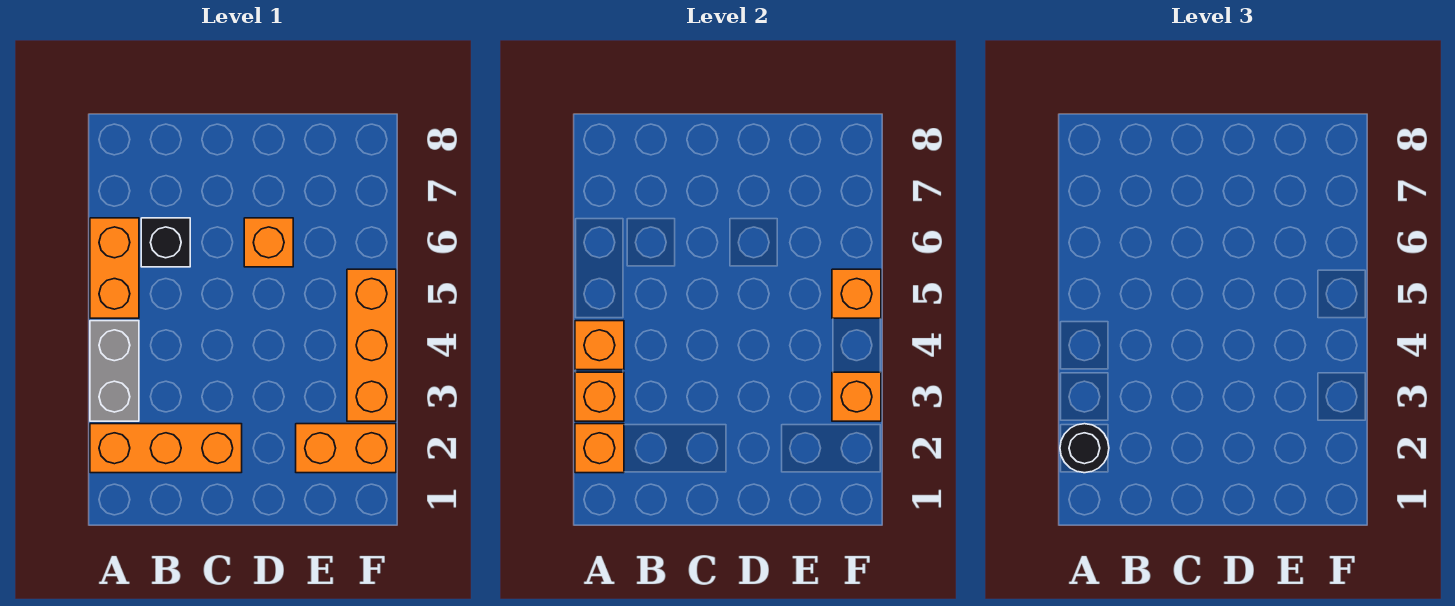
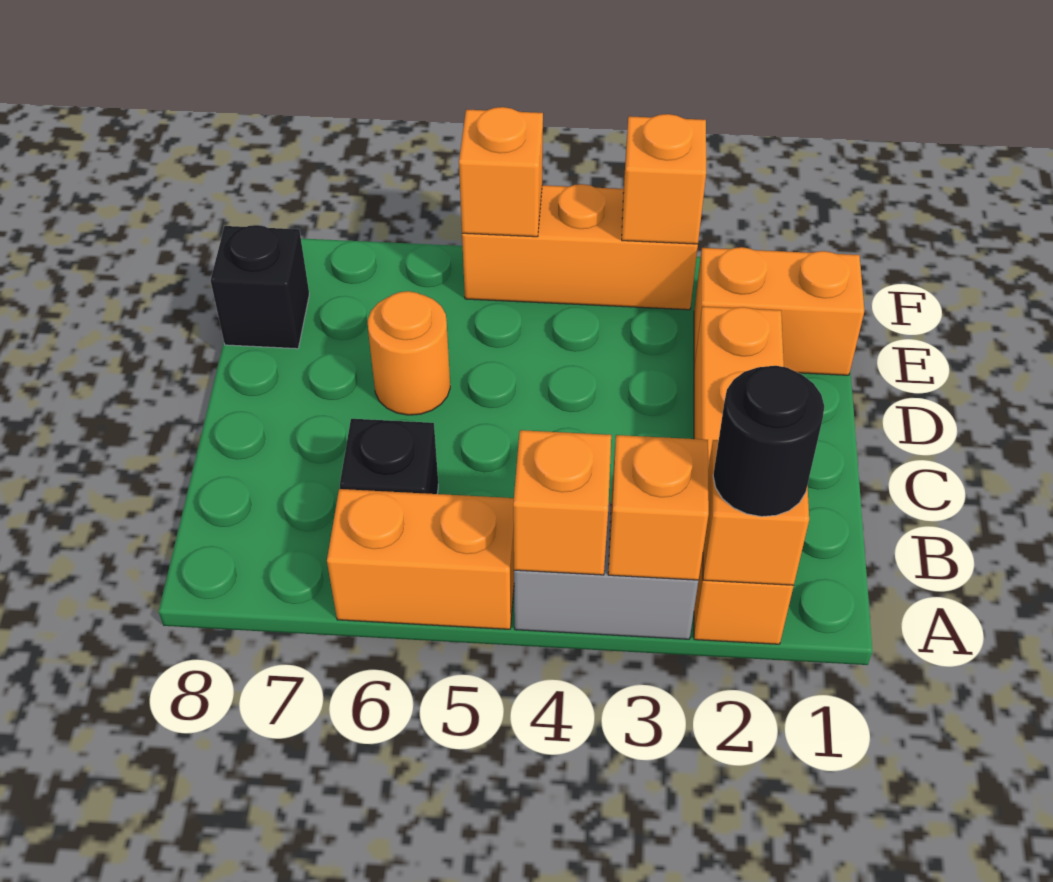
orange 1x3 brick [90,424,242,473] -> orange 1x4 brick [694,307,794,644]
orange 1x1 brick [244,218,293,267] -> orange 1x1 round brick [368,291,450,415]
orange 1x2 brick [296,424,396,473] -> orange 1x2 brick turned to [694,247,864,375]
none -> black 1x1 brick [211,225,309,349]

